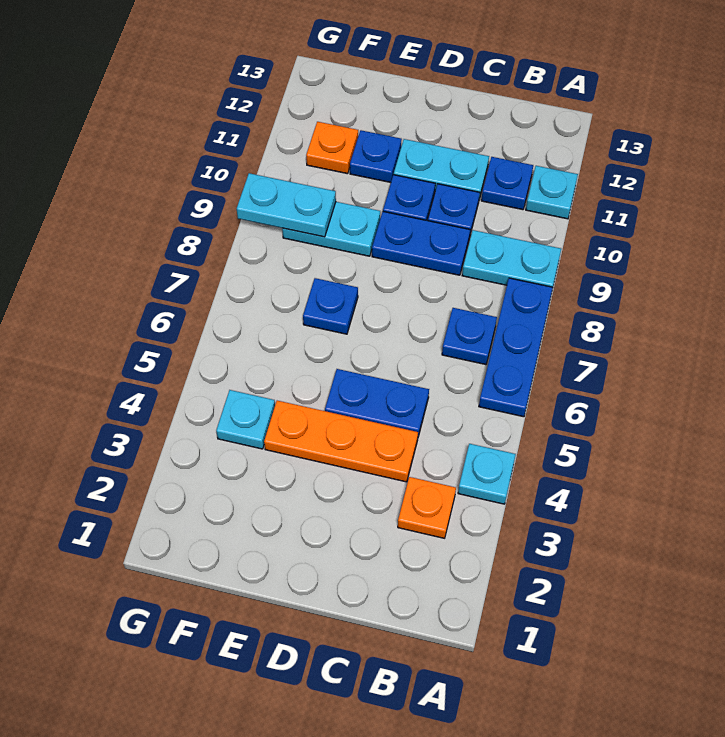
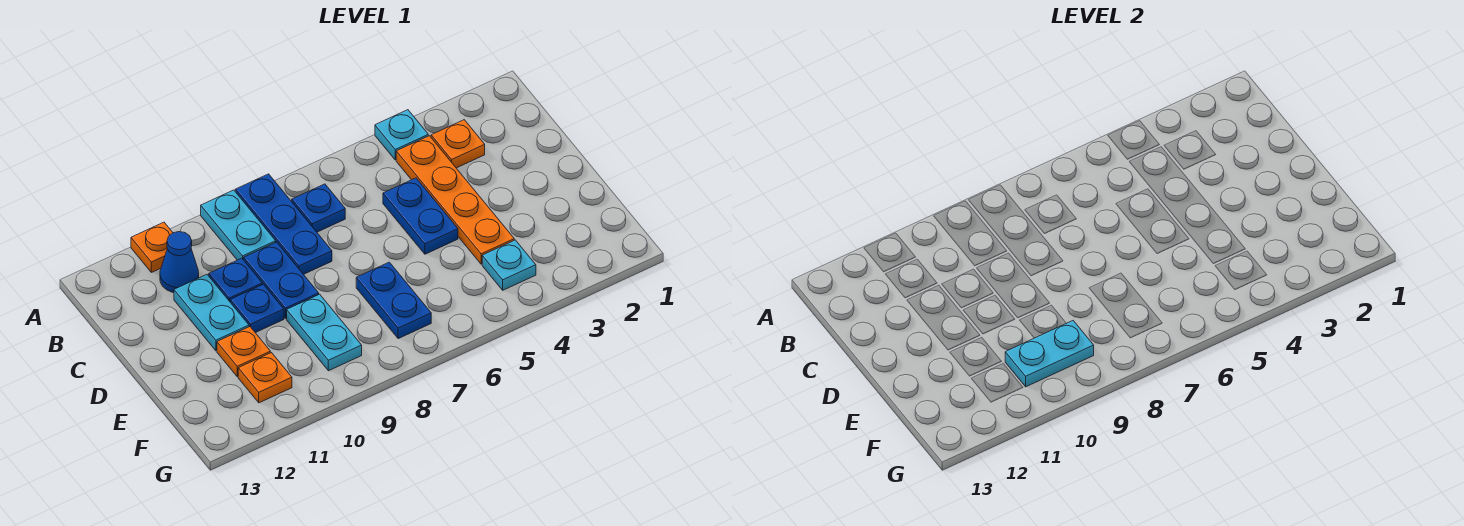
blue 1x3 plate [479,278,553,417] -> blue 1x3 plate turned to [235,174,332,274]
cyan 1x1 plate [526,166,578,219] -> orange 1x1 plate [131,222,173,273]
blue 1x1 plate [481,157,533,210] -> blue 1x1 cone [160,232,199,293]
orange 1x3 plate [264,401,418,482] -> orange 1x4 plate [396,136,514,264]
blue 1x1 plate [303,278,358,334] -> blue 1x2 plate [356,262,431,339]
blue 1x1 plate [350,130,402,182] -> orange 1x1 plate [217,327,270,377]
cyan 1x2 plate [237,173,336,237] -> cyan 1x2 plate turned to [1005,321,1094,387]

